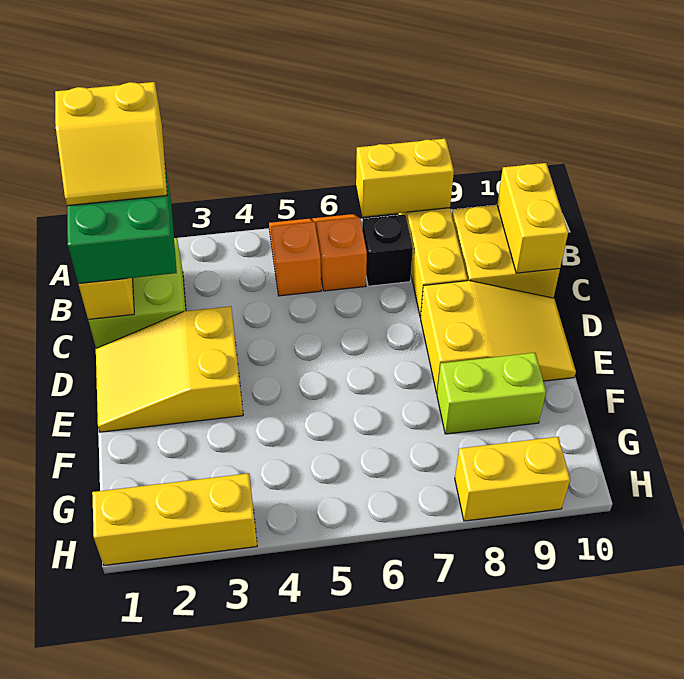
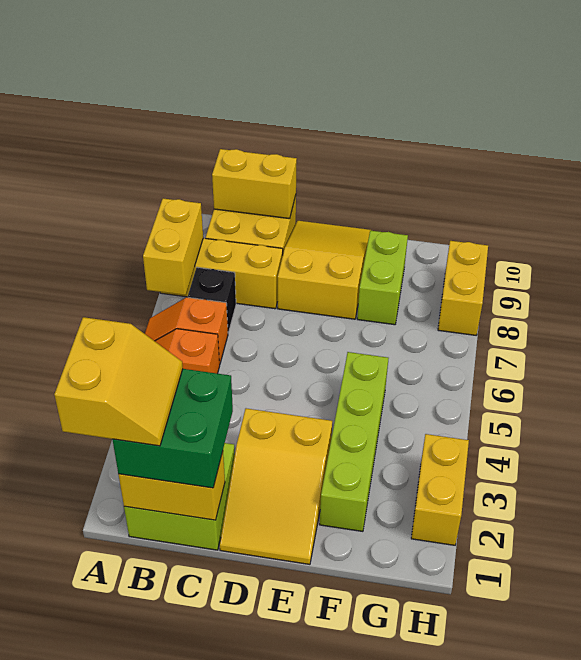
none -> lime 1x4 brick [320,352,389,531]
yellow 1x3 brick [92,473,257,565] -> yellow 1x2 brick [411,434,469,545]

